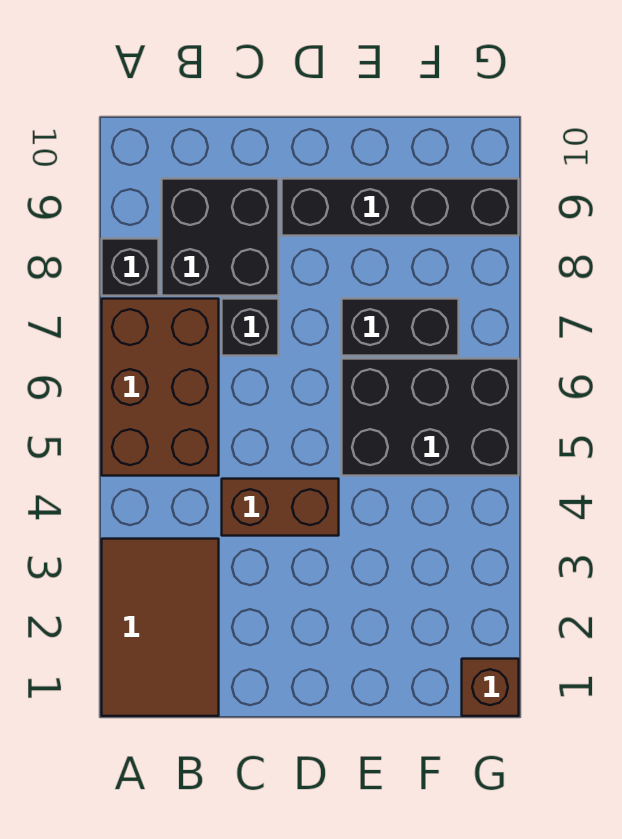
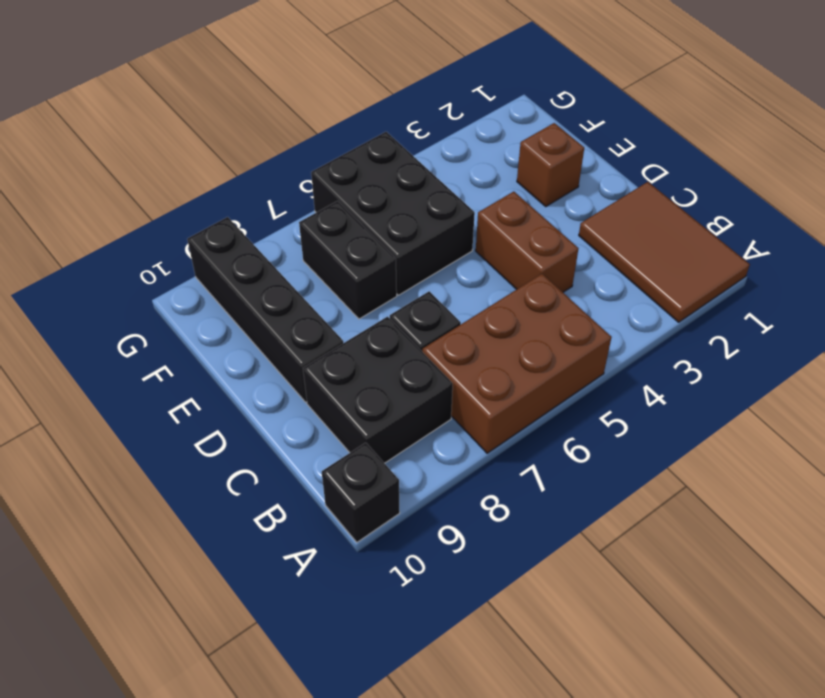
brown 2x3 tile [102,539,219,716] -> brown 2x3 tile turned to [579,182,750,322]
black 1x1 brick [102,239,159,296] -> black 1x1 brick moved to [322,443,400,542]
brown 1x1 brick [462,659,519,716] -> brown 1x1 brick moved to [517,123,584,206]

